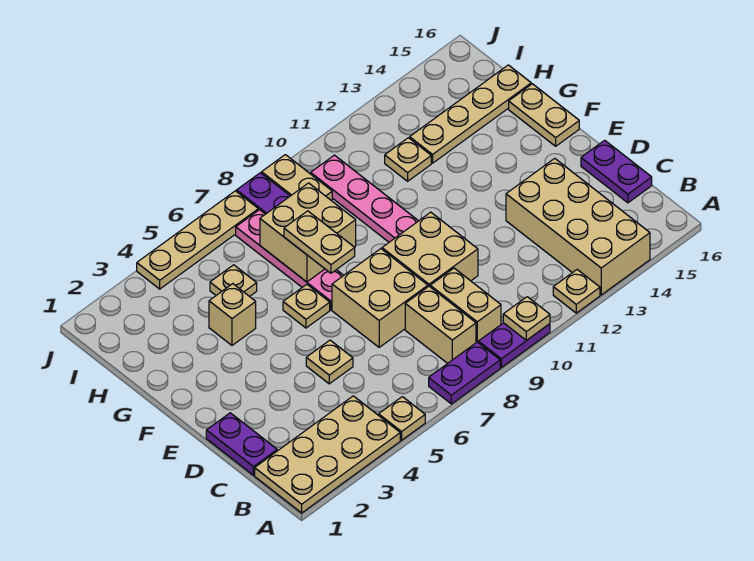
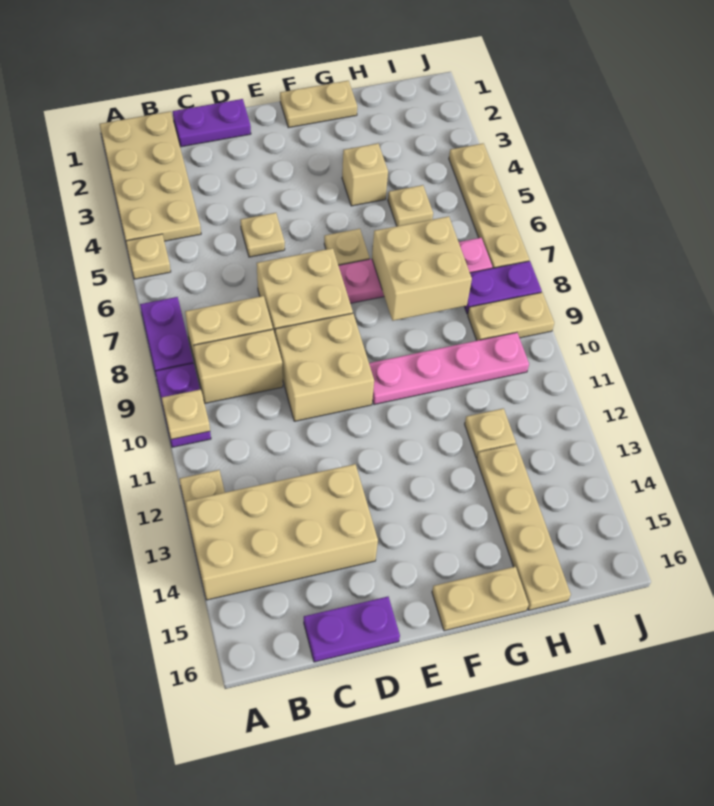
tan 1x2 plate [284,211,355,273] -> tan 1x2 plate moved to [280,81,357,128]

